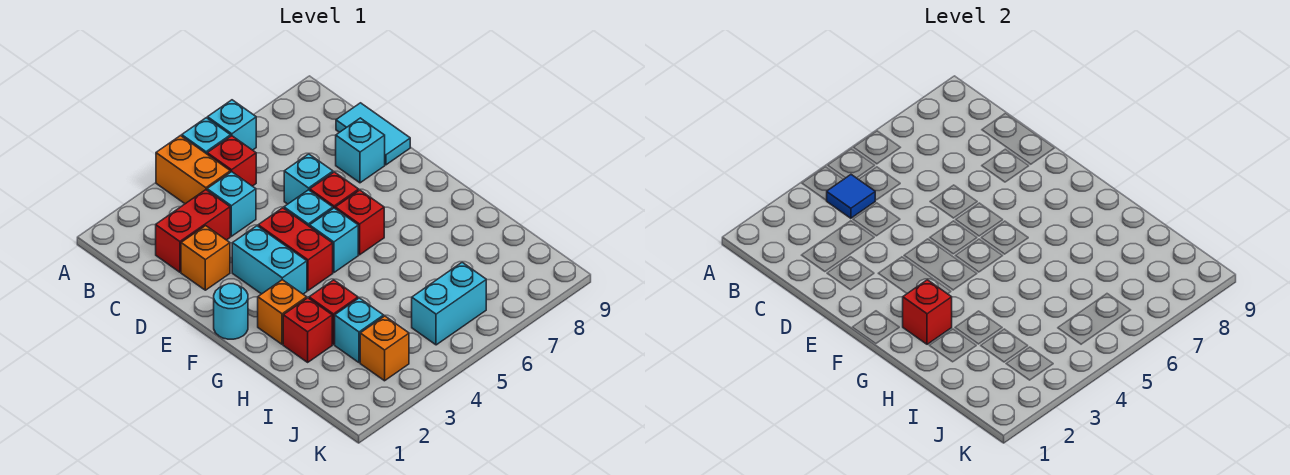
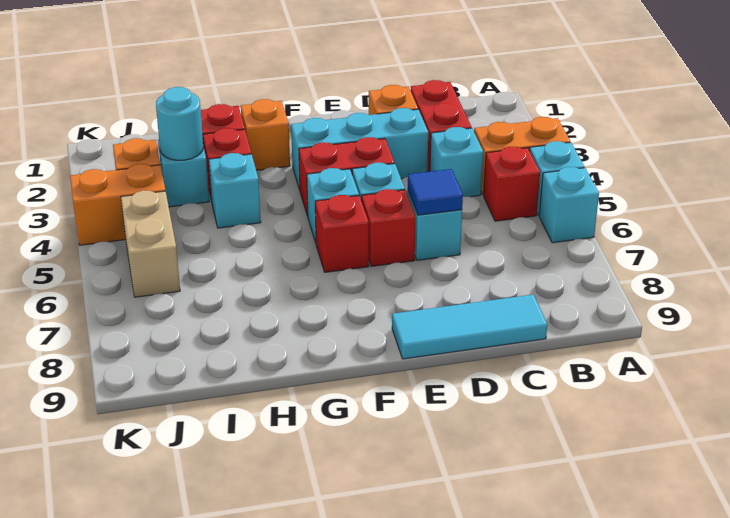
blue 1x1 tile [827,175,875,218] -> blue 1x1 tile moved to [408,169,463,215]
cyan 1x2 tile [336,103,410,165] -> cyan 1x3 tile [392,294,547,359]
cyan 1x1 brick [336,118,385,183] -> cyan 1x1 brick moved to [209,153,261,228]
cyan 1x2 brick [232,226,307,294] -> cyan 1x3 brick [291,108,428,190]
cyan 1x1 round brick [214,284,248,339] -> cyan 1x1 round brick moved to [156,87,203,160]
red 1x1 brick [903,280,952,344] -> none
none -> orange 1x2 brick [70,164,165,245]
cyan 1x2 brick [412,262,486,345] -> tan 1x2 brick [121,190,180,297]

